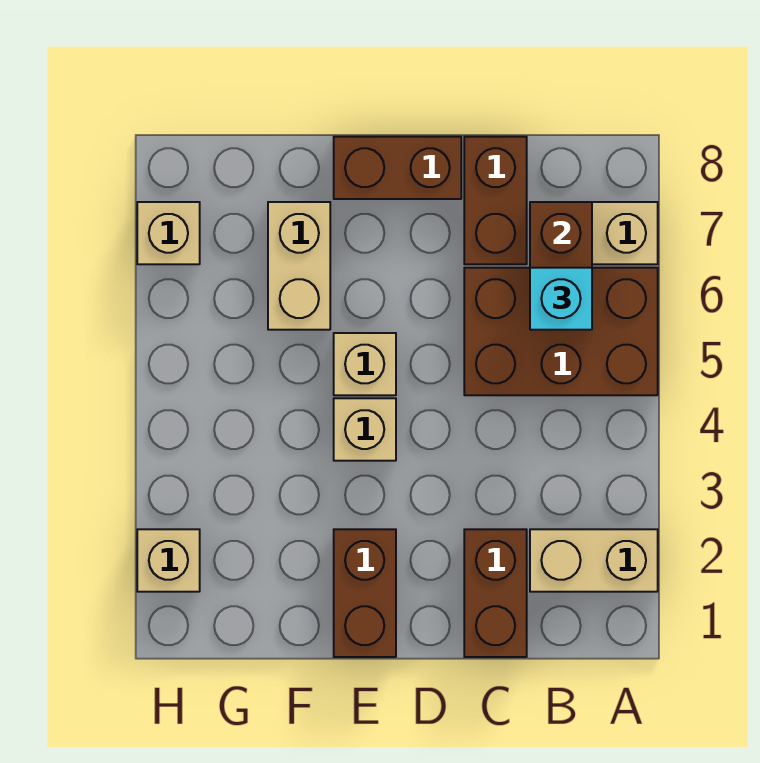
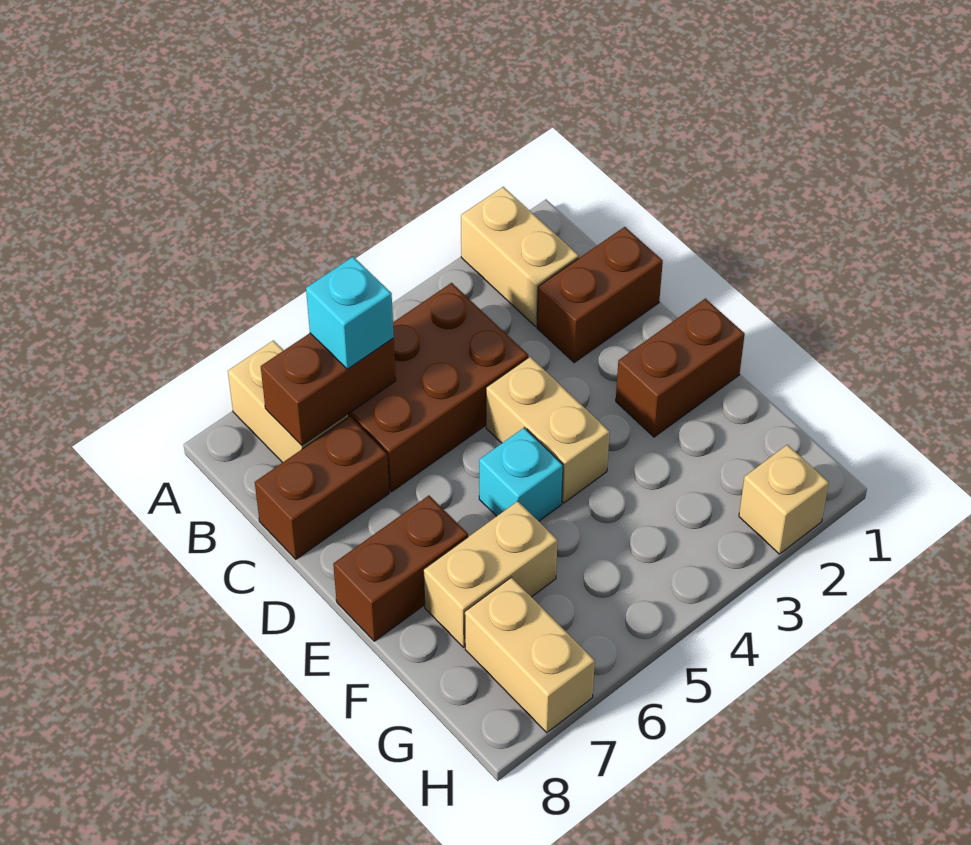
brown 2x3 brick [464,268,658,395] -> brown 2x3 brick turned to [348,283,528,492]
brown 1x2 brick [334,137,461,199] -> brown 1x2 brick turned to [333,496,468,641]
tan 1x1 brick [334,398,396,461] -> tan 1x2 brick [486,357,610,503]
tan 1x1 brick [334,333,396,395] -> cyan 1x1 brick [479,428,563,521]
tan 1x1 brick [137,202,200,264] -> tan 1x2 brick [465,577,595,733]

